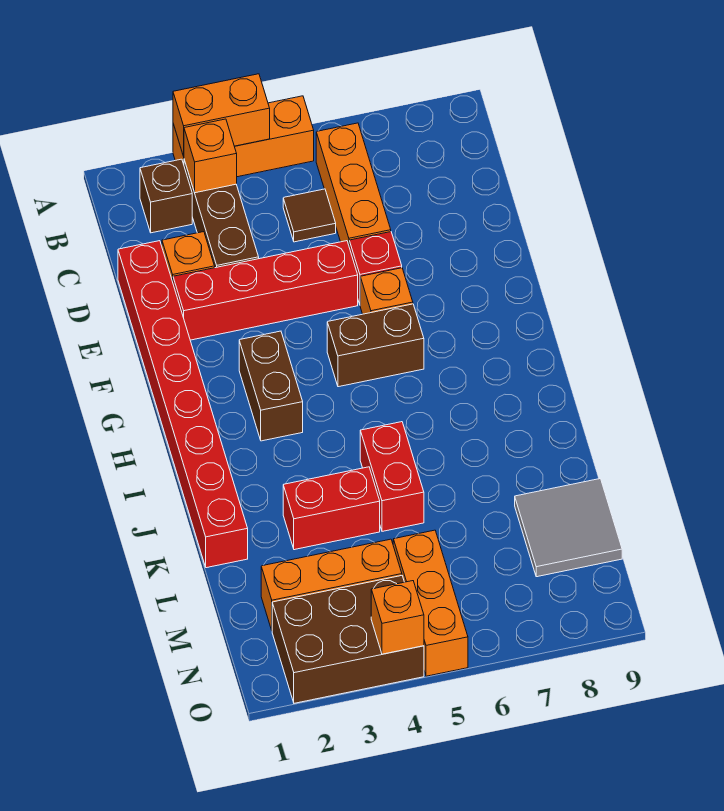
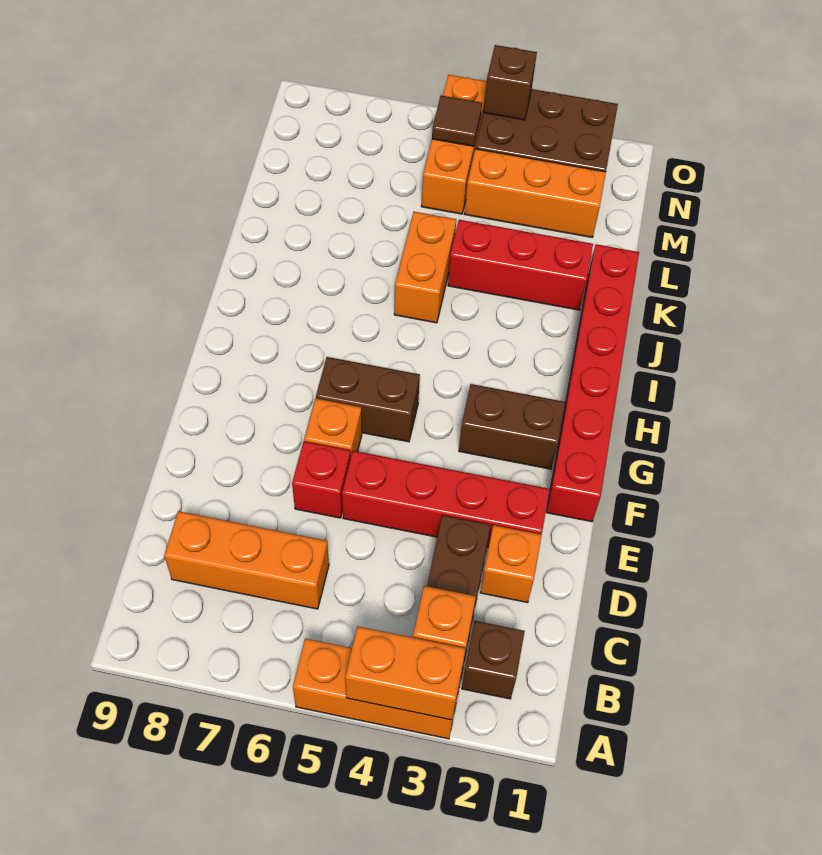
orange 1x3 brick [316,123,391,245] -> orange 1x3 brick turned to [164,511,329,609]
brown 1x1 tile [283,189,336,242] -> brown 1x1 tile moved to [432,96,482,146]
red 1x8 brick [118,241,248,568] -> red 1x6 brick [546,244,639,522]
brown 1x2 brick [239,331,303,441] -> brown 1x2 brick turned to [459,384,565,469]
red 1x2 brick [360,422,424,531] -> orange 1x2 brick [394,212,456,323]
red 1x2 brick [283,467,380,550] -> red 1x3 brick [448,220,593,310]
grey 2x2 tile [515,479,622,577] -> none
orange 1x1 brick [371,581,424,654] -> brown 1x1 brick [484,45,537,120]

